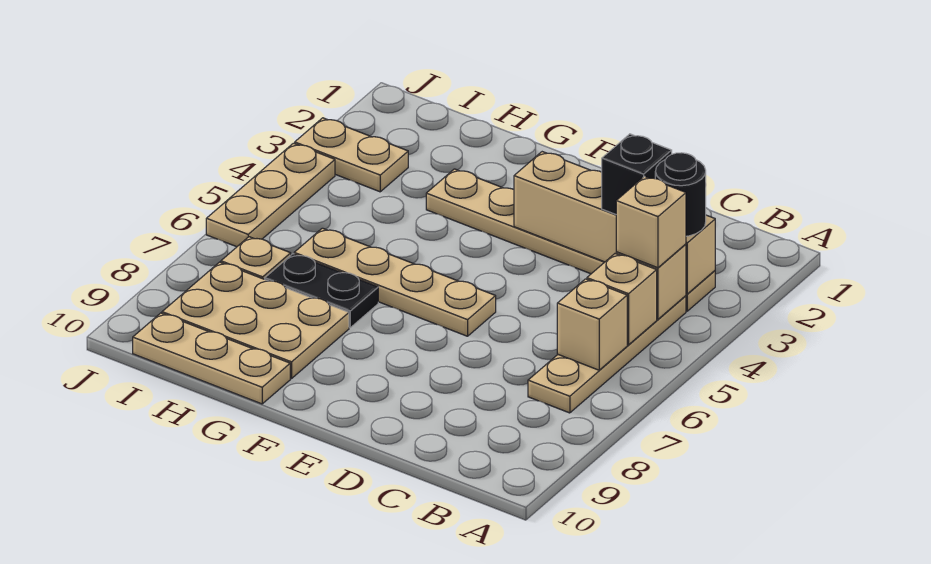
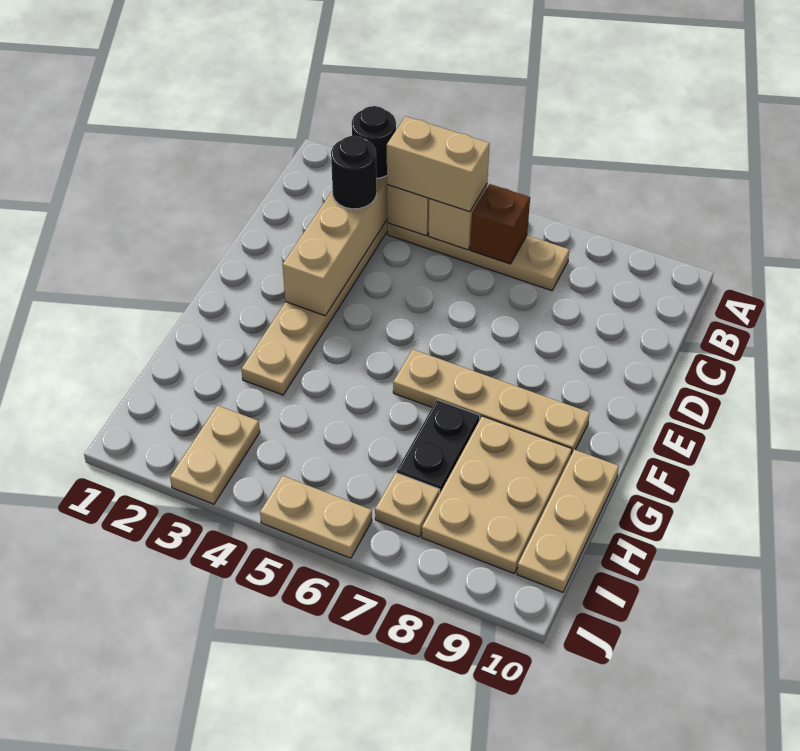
tan 1x1 brick [616,176,686,268] -> tan 1x2 brick [387,116,490,212]
tan 1x1 brick [557,279,627,370] -> brown 1x1 brick [470,184,530,264]
black 1x1 brick [602,134,672,214] -> black 1x1 round brick [331,136,377,209]
tan 1x4 plate [294,228,496,336] -> tan 1x4 plate turned to [393,349,590,455]
tan 1x3 plate [206,143,335,247] -> tan 1x2 plate [260,476,372,558]

